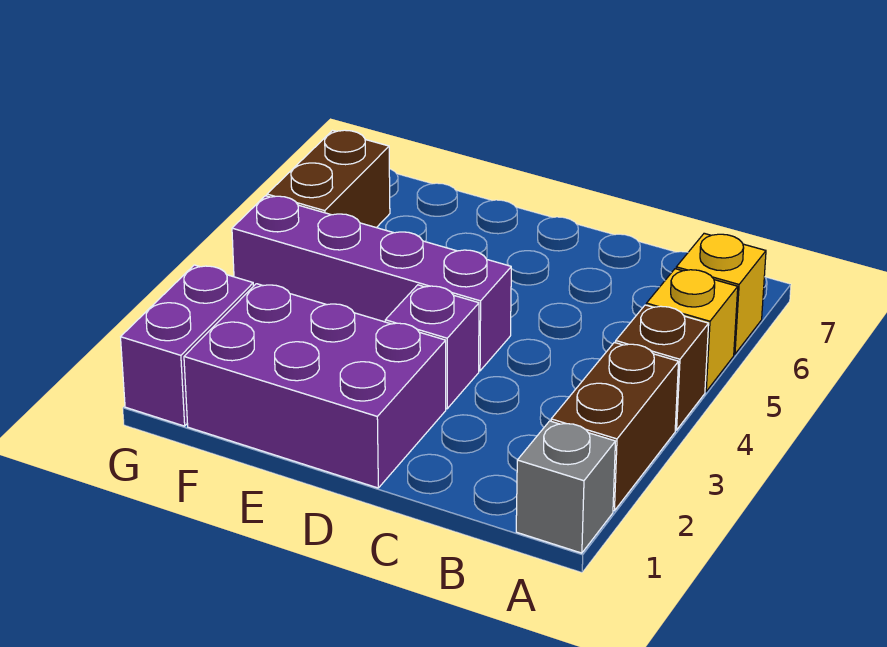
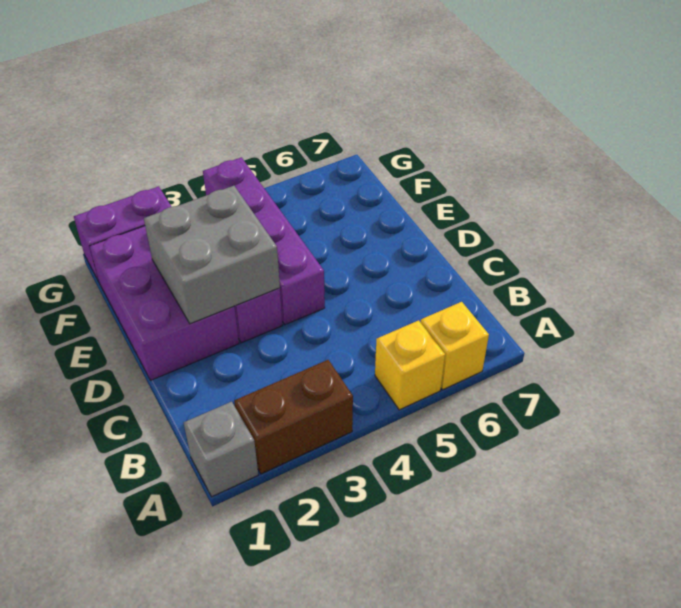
brown 1x1 brick [616,305,709,430] -> none
none -> grey 2x2 brick [144,186,280,324]
brown 1x2 brick [267,130,390,228] -> none

